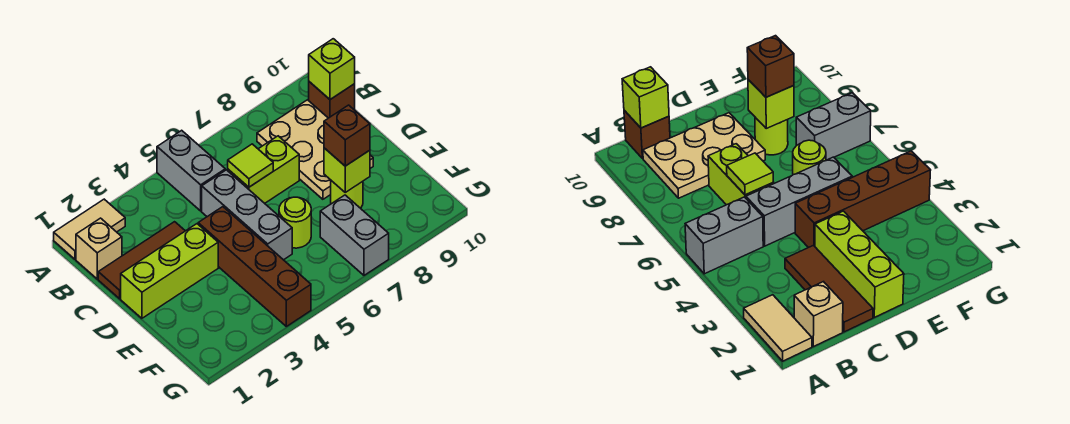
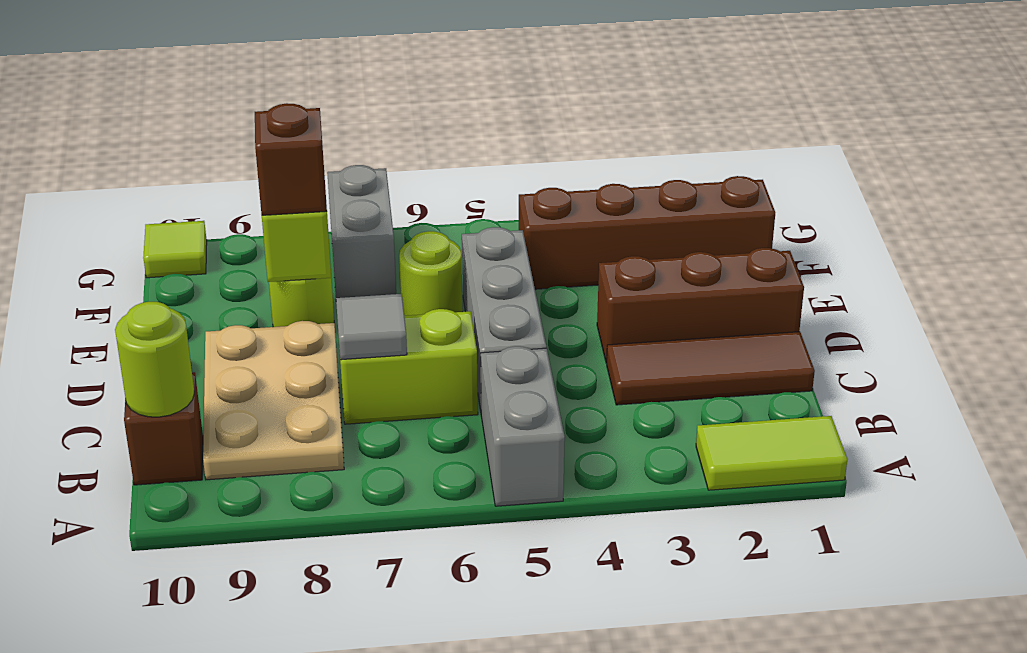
tan 1x2 tile [54,199,125,259] -> lime 1x2 tile [696,416,847,490]
tan 1x1 brick [76,218,122,279] -> none
lime 1x1 brick [309,39,355,99] -> lime 1x1 round brick [115,302,194,417]
lime 1x1 tile [228,144,273,187] -> lime 1x1 tile moved to [143,221,207,278]
none -> grey 1x1 tile [336,294,407,360]
lime 1x3 brick [121,224,218,318] -> brown 1x3 brick [597,248,804,363]
brown 1x4 brick [198,207,311,326] -> brown 1x4 brick turned to [519,176,775,289]

